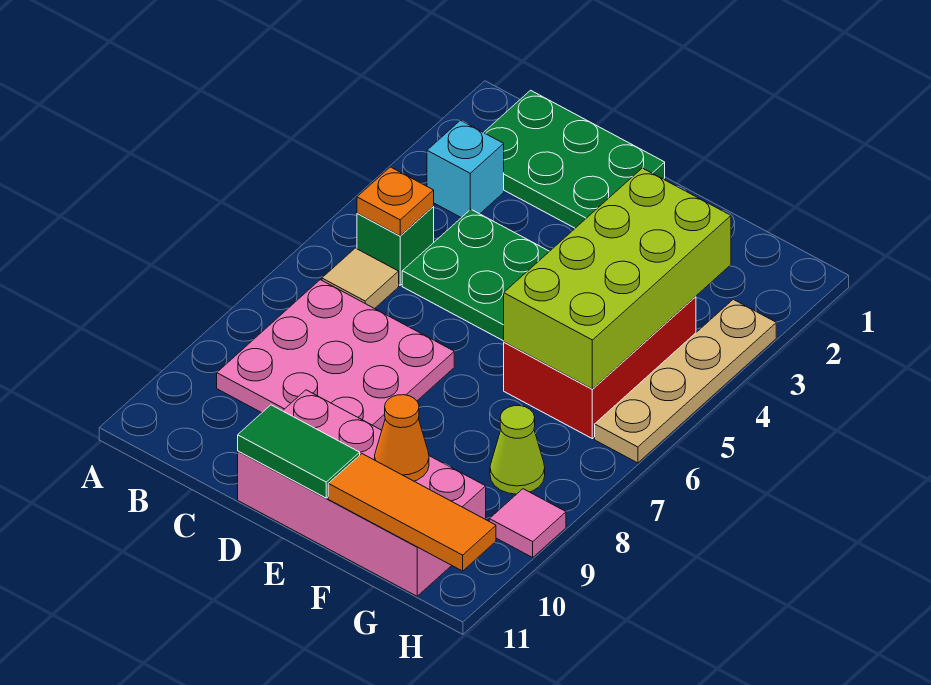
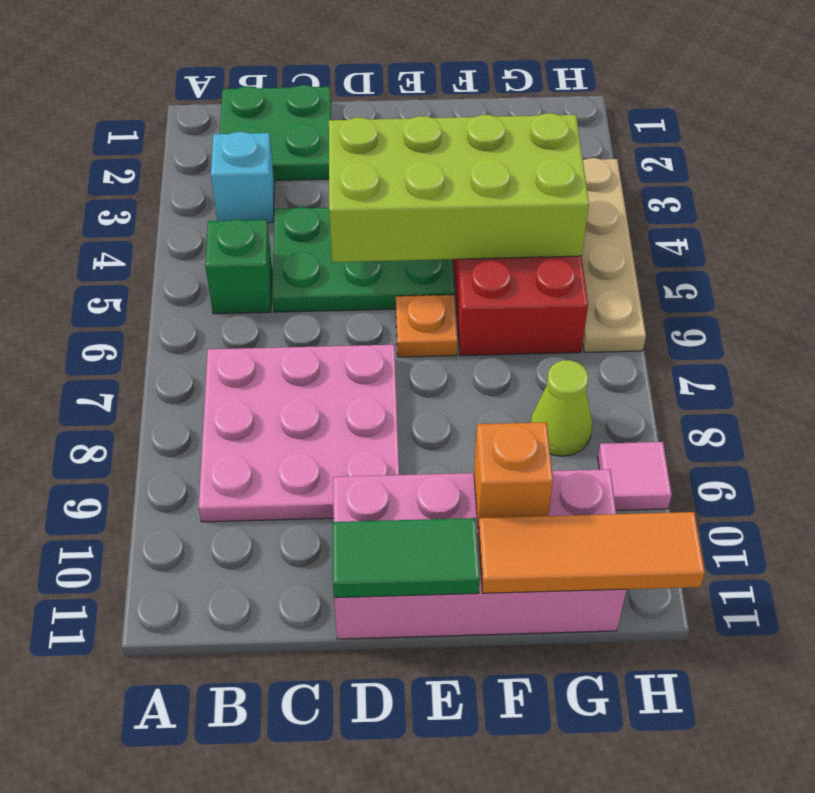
green 2x3 plate [484,90,665,228] -> green 2x2 plate [220,85,331,181]
orange 1x1 plate [357,167,434,236] -> orange 1x1 plate moved to [396,295,458,357]
tan 1x1 tile [322,248,399,309] -> none
lime 2x4 brick [504,168,731,389] -> lime 2x4 brick turned to [329,113,589,262]
orange 1x1 cone [375,395,429,481] -> orange 1x1 brick [474,422,553,528]

